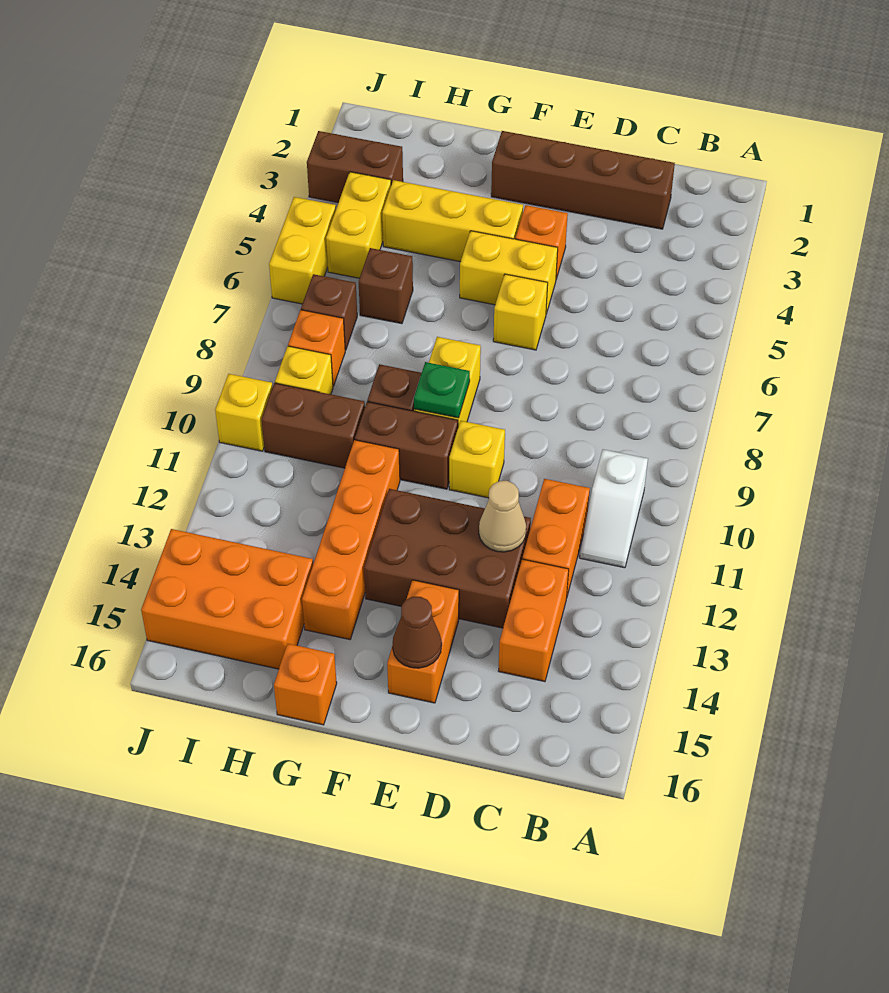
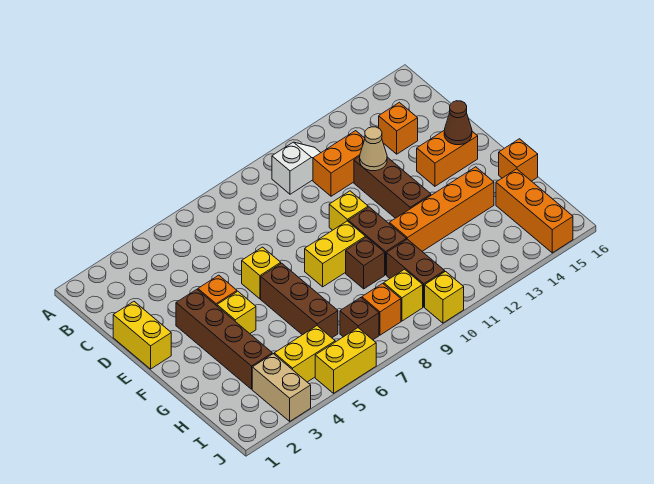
brown 1x4 brick [491,131,675,229] -> brown 1x4 brick moved to [176,289,272,389]
orange 1x2 brick [498,559,569,682] -> orange 1x1 brick [379,102,418,154]
brown 2x3 brick [364,489,531,628] -> brown 1x3 brick [354,156,431,218]
yellow 1x2 brick [460,231,558,314] -> yellow 1x2 brick moved to [113,302,171,369]
yellow 1x3 brick [382,180,523,262] -> yellow 1x1 brick [217,291,256,333]
green 1x1 plate [414,362,470,418] -> none
brown 1x1 brick [359,248,413,324] -> brown 1x3 brick [261,263,338,338]
orange 2x3 brick [141,529,313,669] -> orange 1x3 brick [496,169,573,253]
brown 1x2 brick [307,131,403,203] -> tan 1x2 brick [252,354,311,421]

